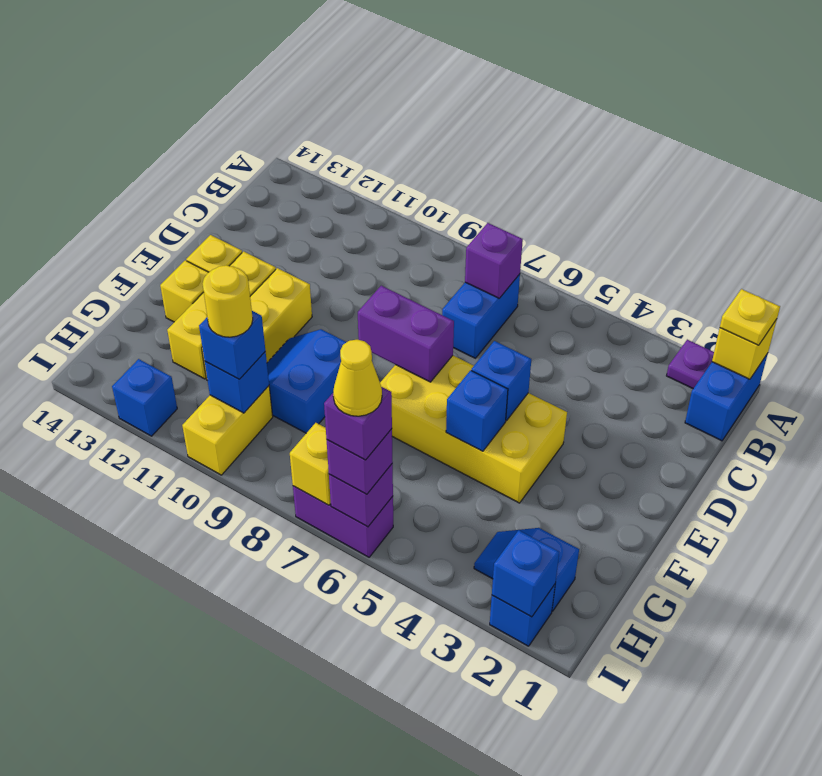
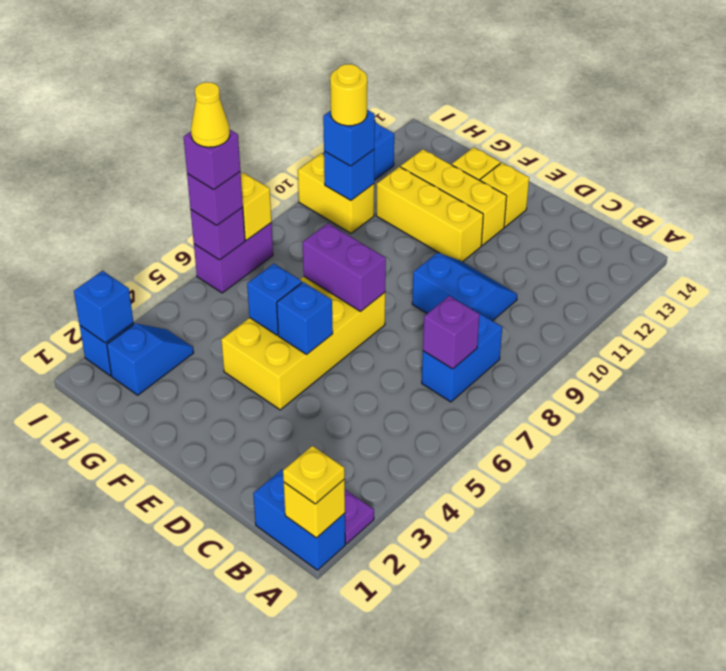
blue 1x2 brick [442,274,520,358] -> blue 1x2 brick turned to [422,309,502,402]
purple 1x2 brick [358,286,454,382] -> purple 1x2 brick turned to [303,223,386,311]
blue 2x2 slope [267,329,346,433] -> blue 2x2 slope moved to [412,253,517,321]

